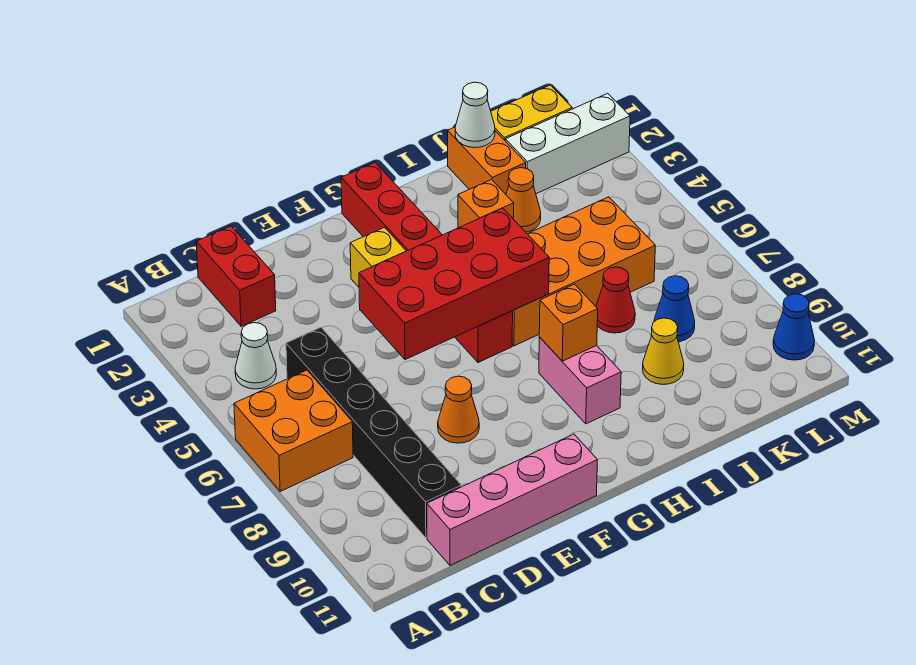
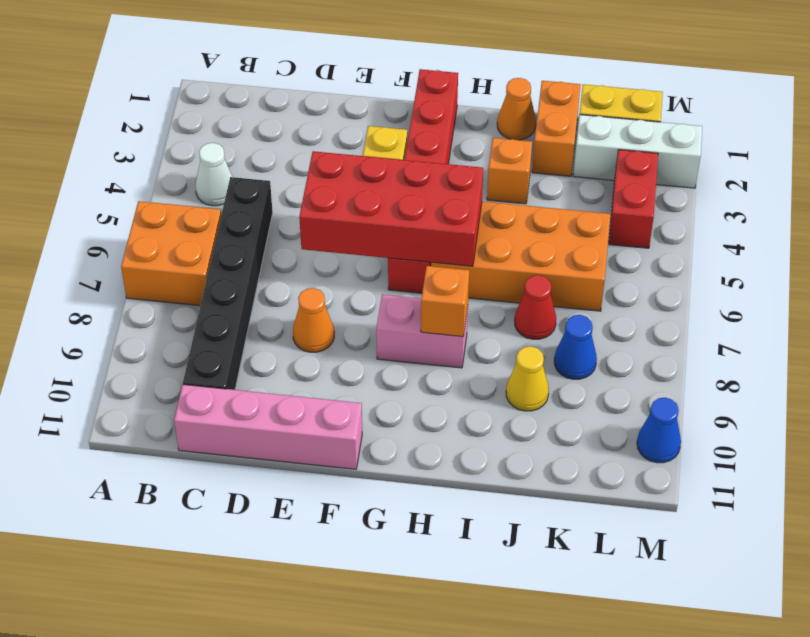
red 1x2 brick [196,226,276,326] -> red 1x2 brick moved to [609,150,658,248]
pink 1x2 brick [539,337,621,424] -> pink 1x2 brick turned to [376,294,468,368]
white 1x1 cone [455,82,495,148] -> none
orange 1x1 cone [506,168,541,232] -> orange 1x1 cone moved to [497,78,536,140]

